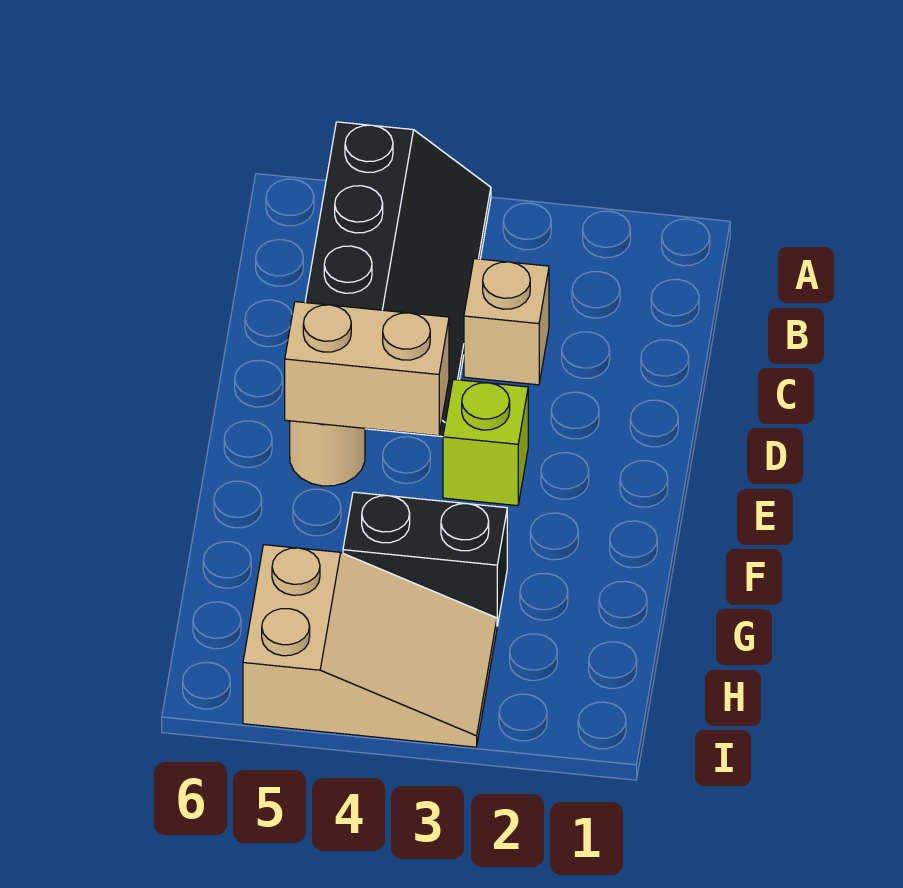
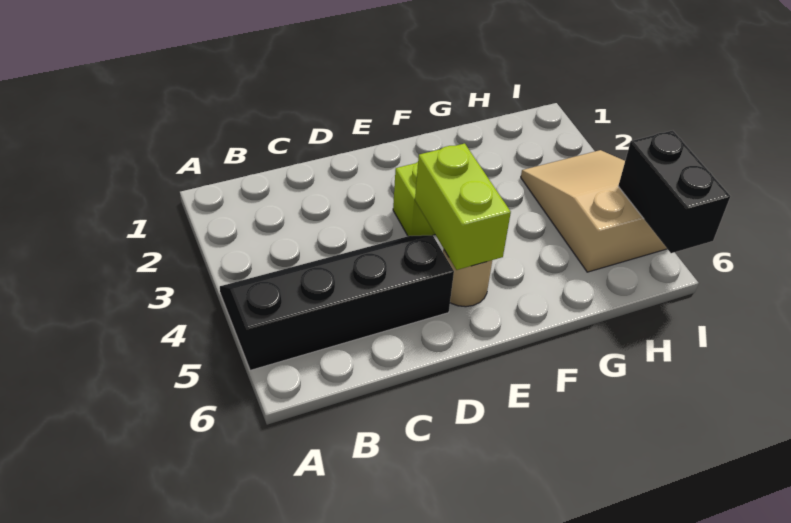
tan 1x1 brick [464,259,549,385] -> none
tan 1x2 brick [285,302,449,436] -> lime 1x2 brick [415,143,511,270]
black 1x2 brick [343,492,507,626] -> black 1x2 brick moved to [618,131,730,253]

